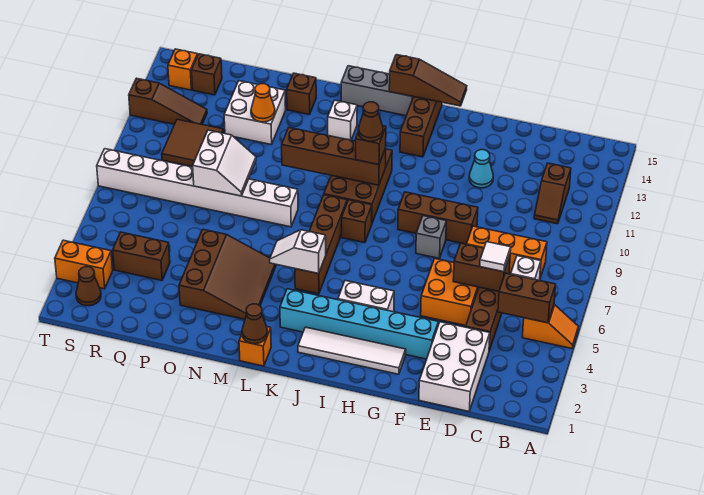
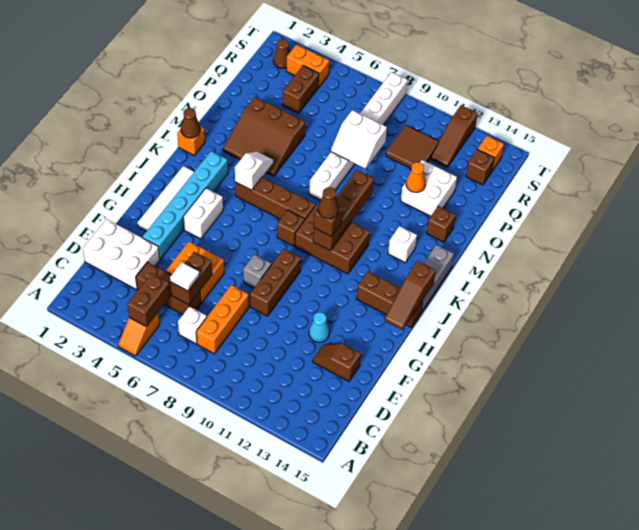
brown 1x2 slope [534,163,571,224] -> brown 1x2 slope moved to [313,343,361,381]
orange 1x2 brick [55,240,113,289] -> orange 1x2 brick turned to [286,45,329,87]

